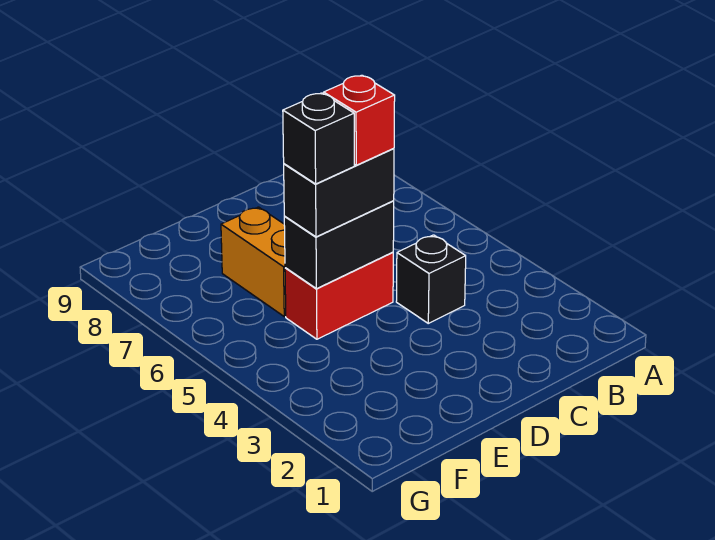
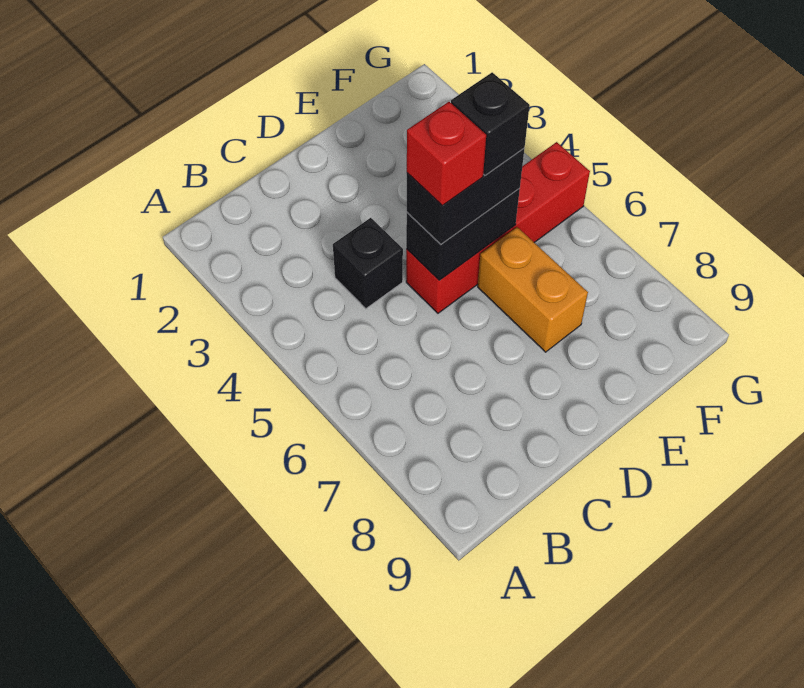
red 1x2 brick [285,252,393,339] -> red 1x4 brick [406,142,590,313]

